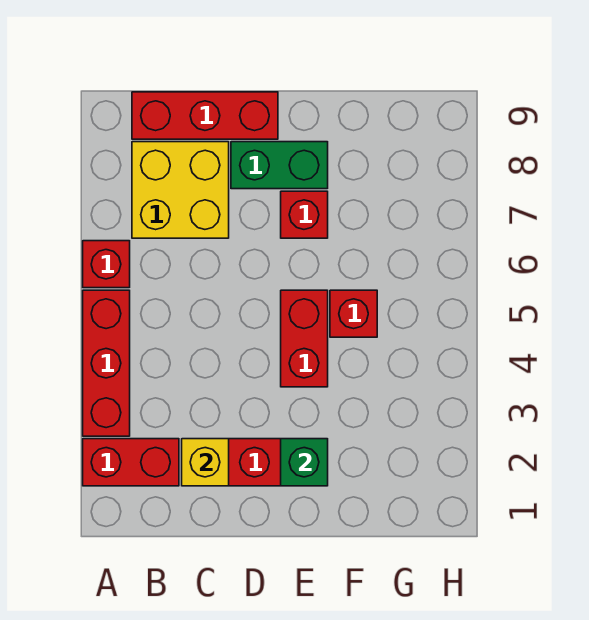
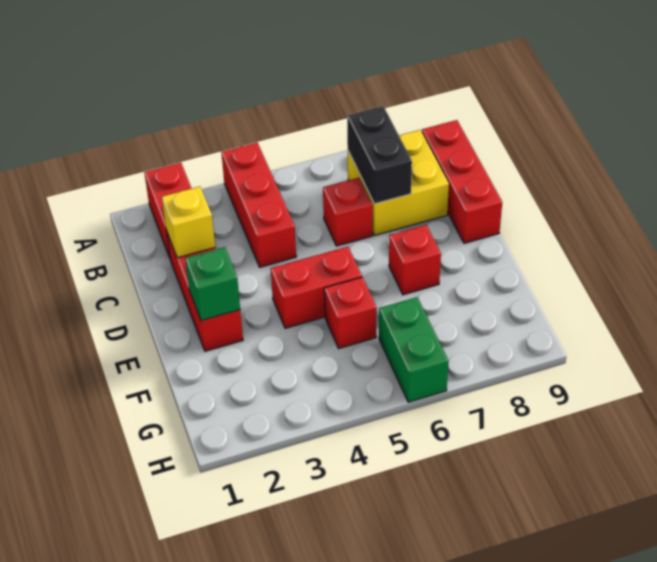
red 1x3 brick [83,290,130,436] -> red 1x3 brick turned to [221,143,296,267]
red 1x1 brick [83,241,130,288] -> red 1x1 brick moved to [323,178,373,246]
none -> black 1x2 brick [347,106,412,204]
green 1x2 brick [231,142,328,189] -> green 1x2 brick moved to [379,297,448,402]

